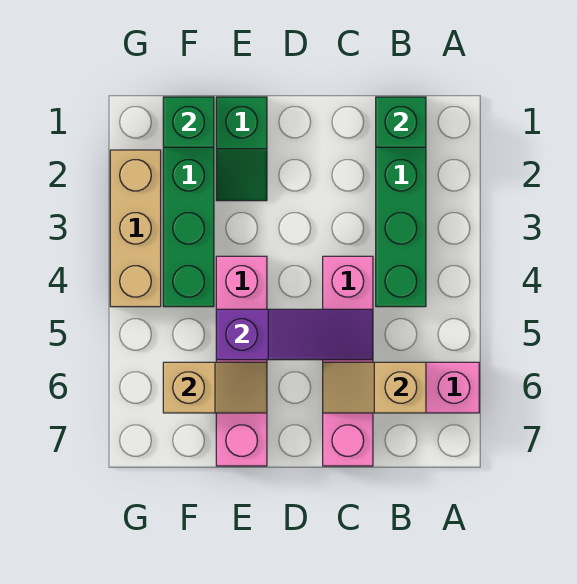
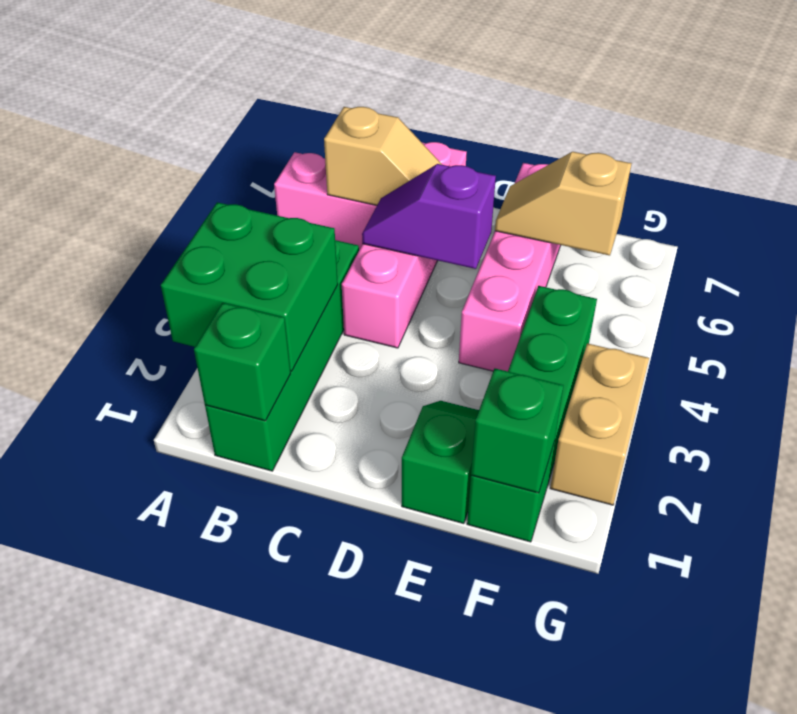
none -> green 2x2 brick [161,202,338,371]
purple 1x3 slope [216,309,373,360] -> purple 1x2 slope [362,164,496,269]
tan 1x3 brick [110,150,161,307] -> tan 1x2 brick [550,343,649,505]

